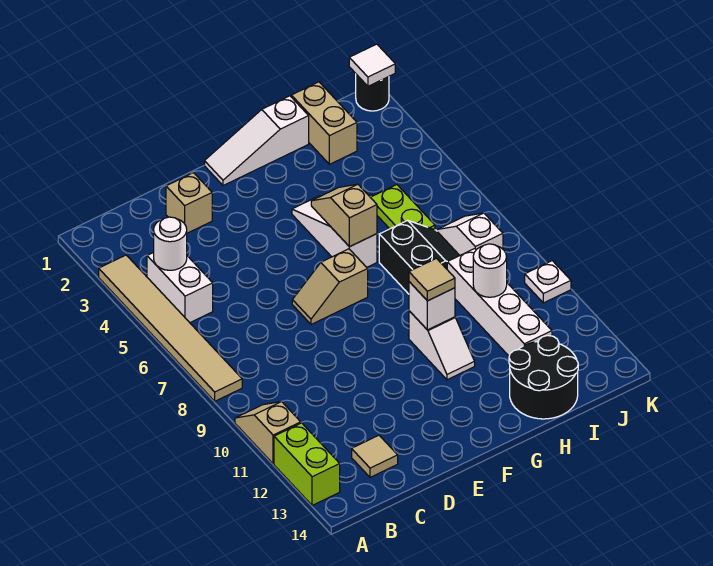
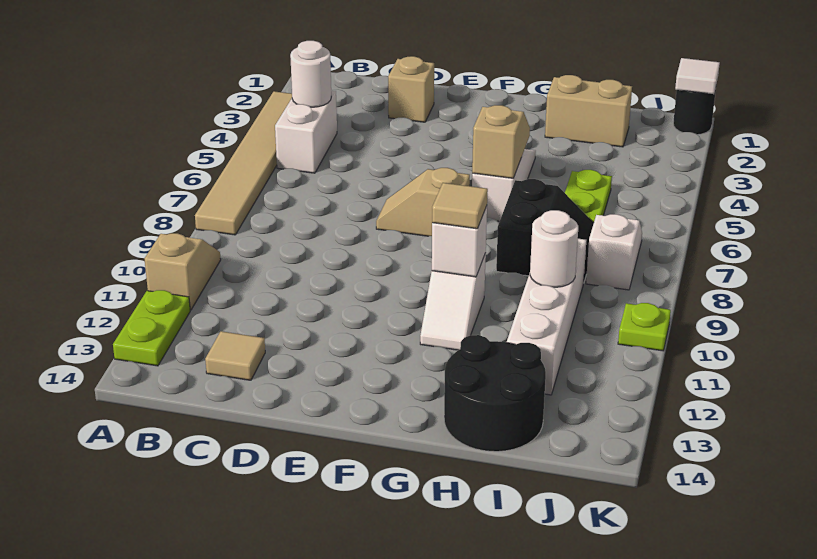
lime 1x2 brick [274,423,340,506] -> lime 1x2 plate [113,290,190,366]
white 1x3 slope [205,96,309,186] -> none
tan 1x2 brick [291,82,357,164] -> tan 1x2 brick turned to [545,75,632,147]
white 1x1 plate [525,261,571,303] -> lime 1x1 plate [618,303,671,351]

